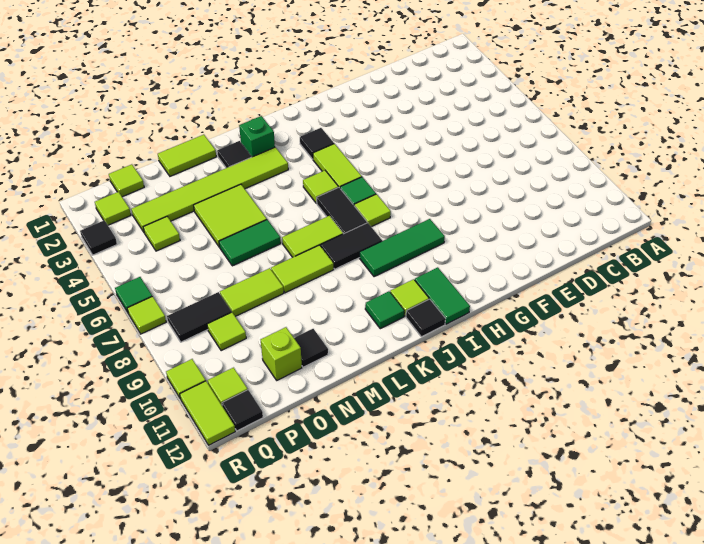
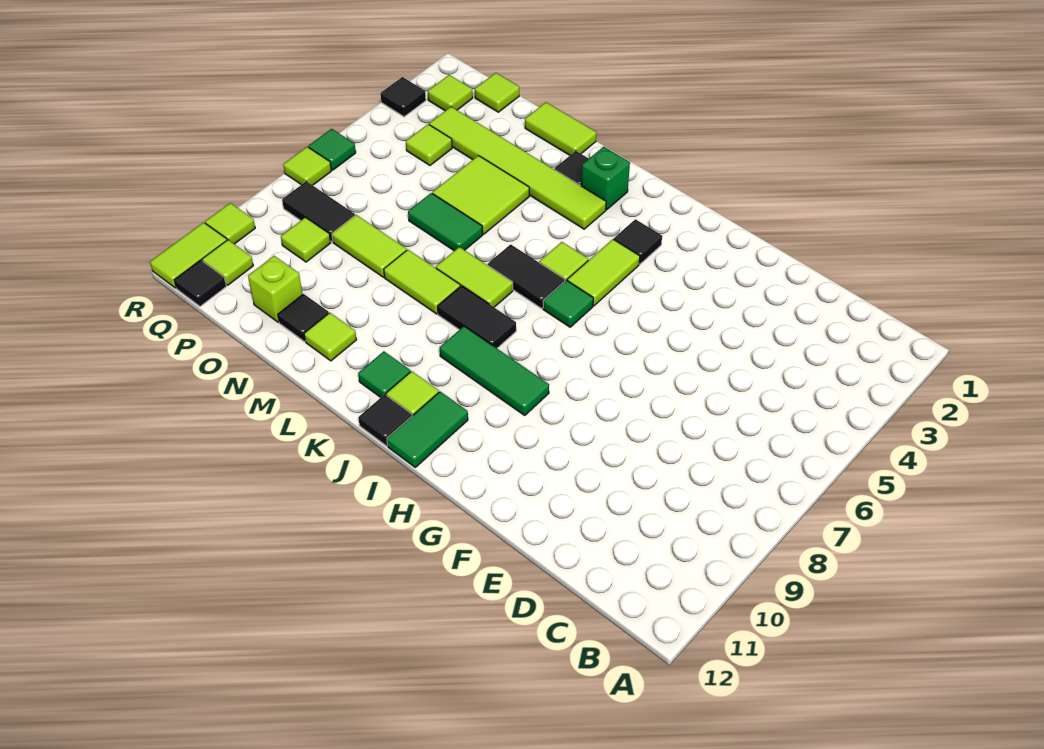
lime 1x1 tile [354,194,391,227] -> lime 1x1 tile moved to [304,313,357,361]
black 1x2 tile [317,187,367,234] -> black 1x2 tile turned to [488,244,565,308]

